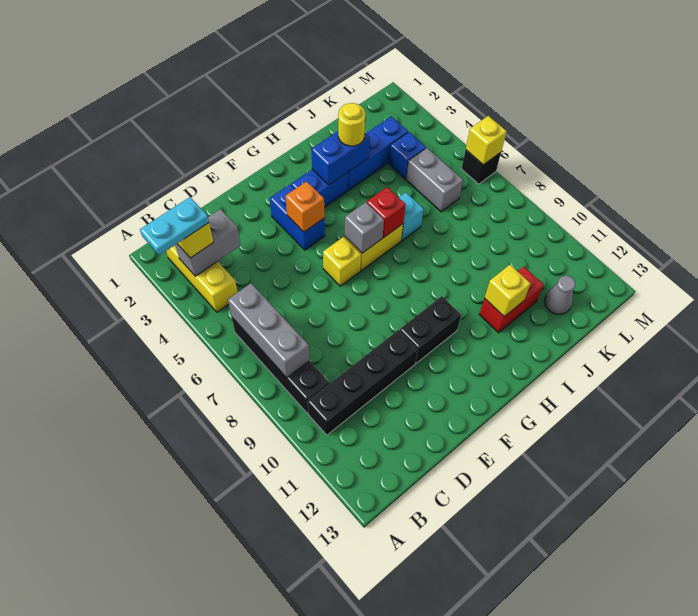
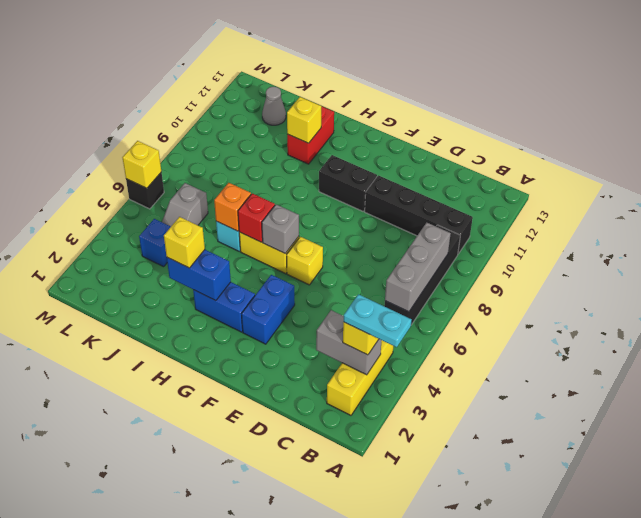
orange 1x1 brick [285,182,324,232] -> orange 1x1 brick moved to [214,183,251,231]
blue 1x3 brick [348,116,408,190] -> none
yellow 1x1 round brick [338,103,365,146] -> yellow 1x1 brick [164,217,205,268]
red 1x2 brick [479,267,544,333] -> red 1x2 brick turned to [287,106,334,164]
grey 1x2 brick [406,148,463,212] -> grey 1x2 slope [162,183,208,226]

